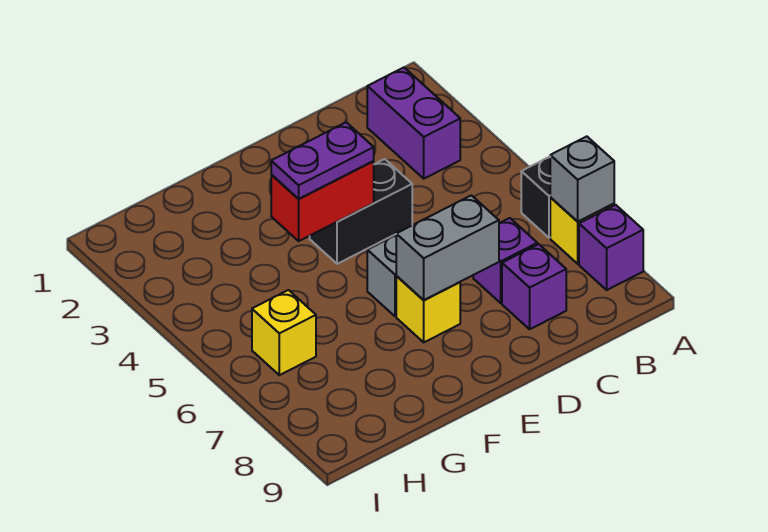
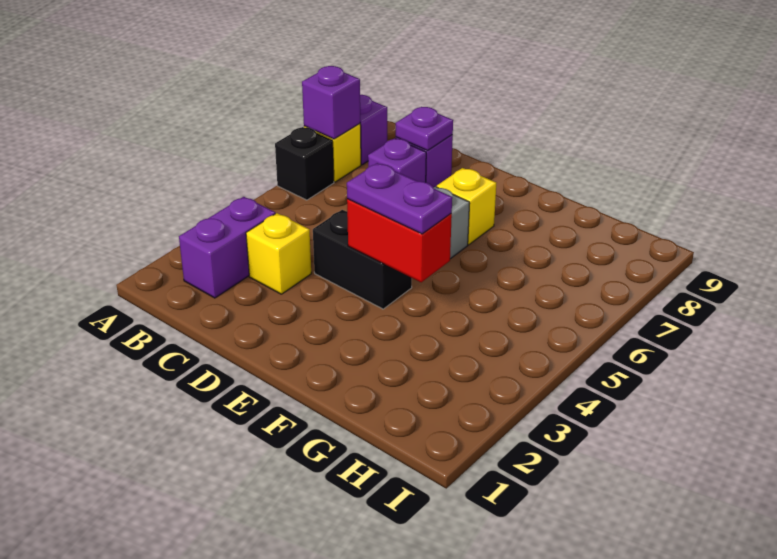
grey 1x1 brick [550,136,614,222] -> purple 1x1 brick [302,66,360,139]
none -> purple 1x1 plate [396,107,453,151]
grey 1x2 brick [396,195,499,300] -> none
yellow 1x1 brick [252,290,316,375] -> yellow 1x1 brick moved to [246,213,311,294]

